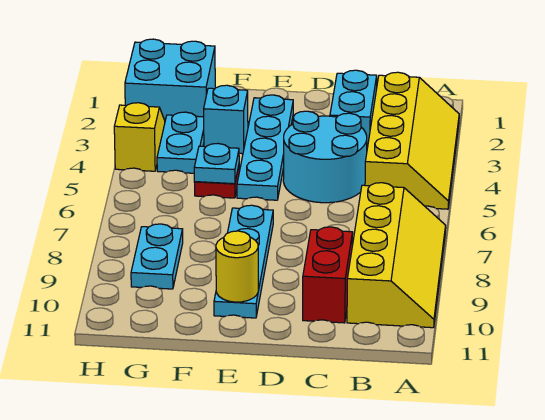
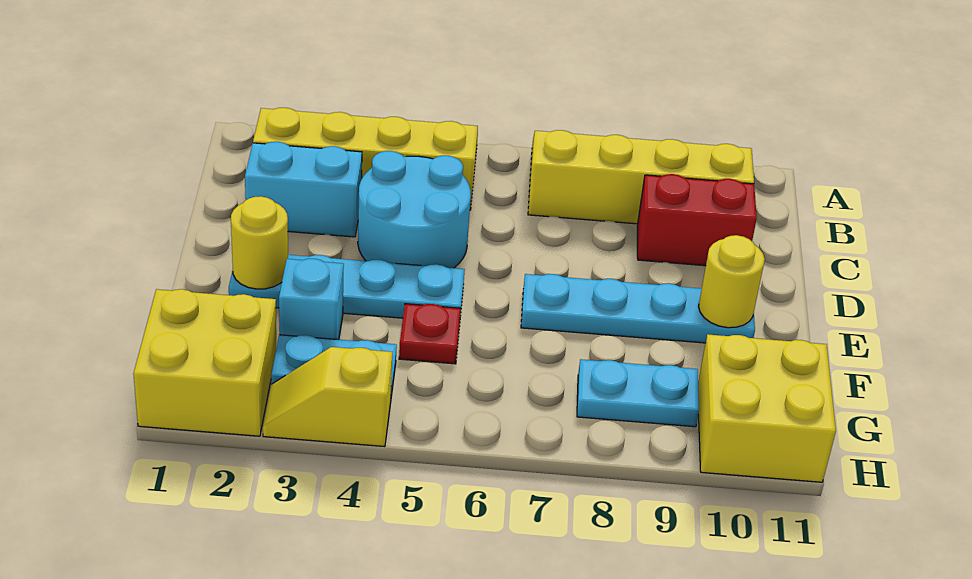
none -> yellow 1x1 round brick [231,196,288,289]
cyan 1x1 plate [194,144,239,184] -> none
cyan 2x2 brick [125,39,215,120] -> yellow 2x2 brick [133,289,276,436]
none -> yellow 2x2 brick [698,334,836,482]

